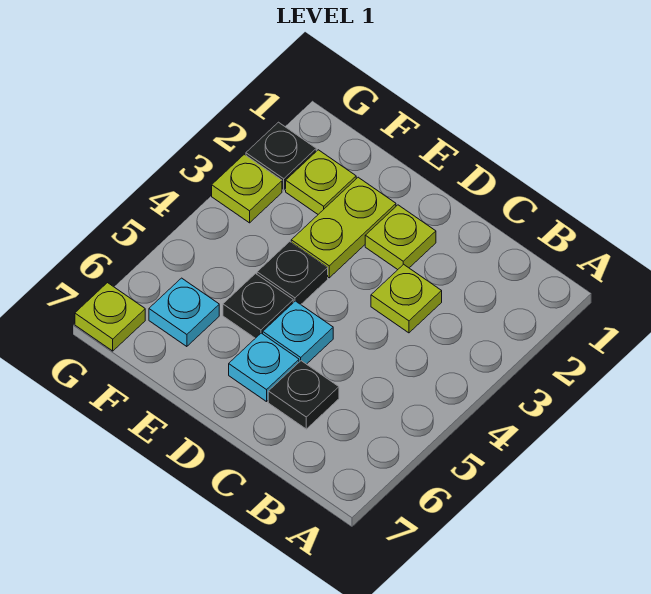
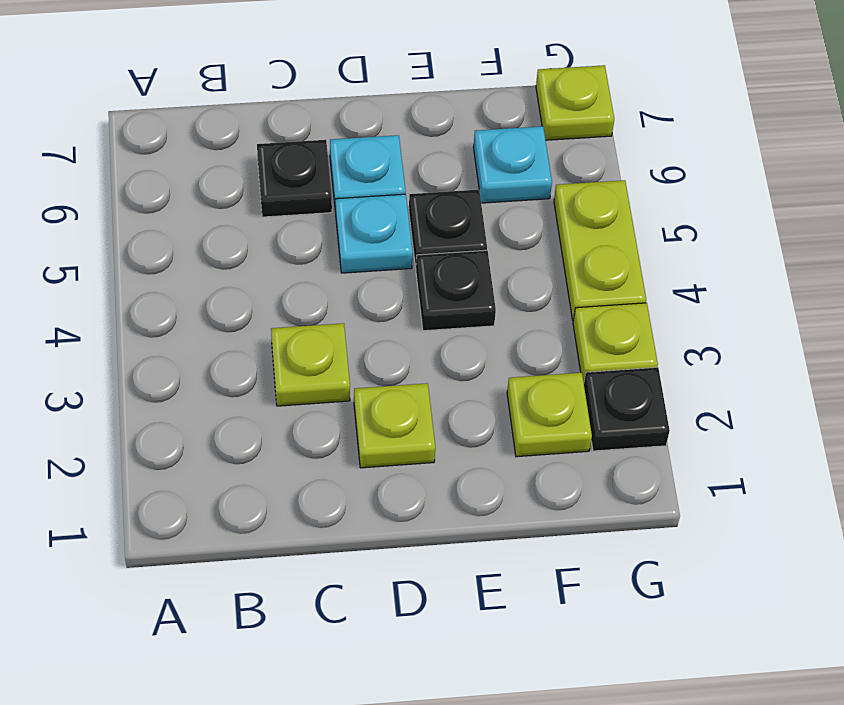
lime 1x2 plate [291,177,396,278] -> lime 1x2 plate moved to [554,180,646,320]

